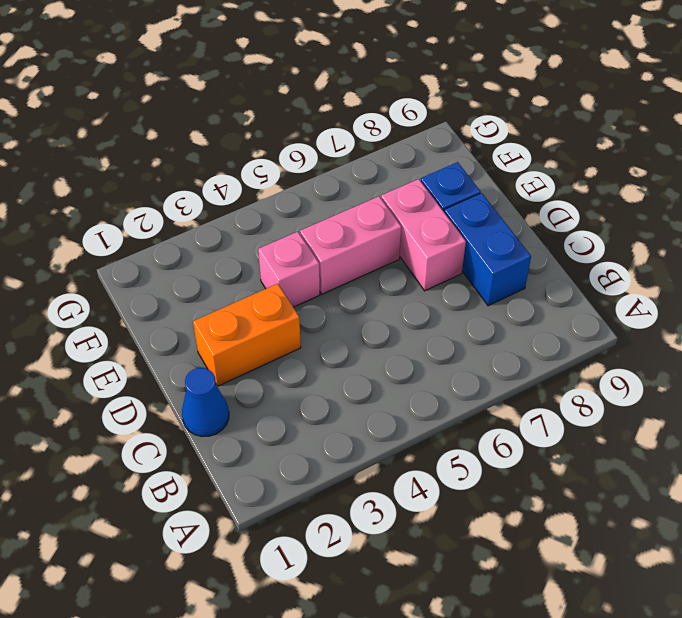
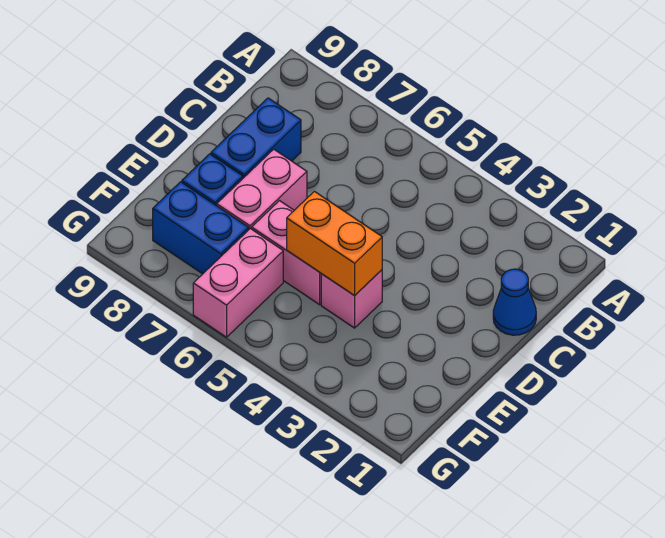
orange 1x2 brick [193,284,301,386] -> orange 1x2 brick moved to [287,191,382,296]
none -> pink 1x2 brick [193,229,283,337]
none -> blue 1x2 brick [153,182,249,274]

